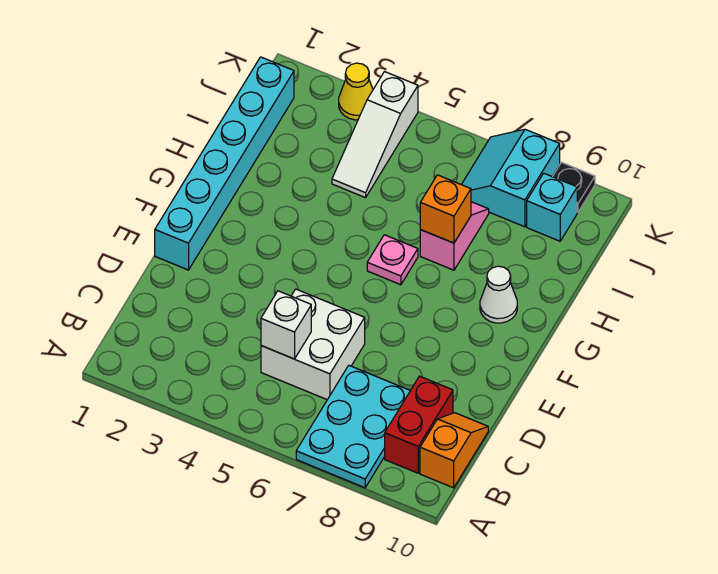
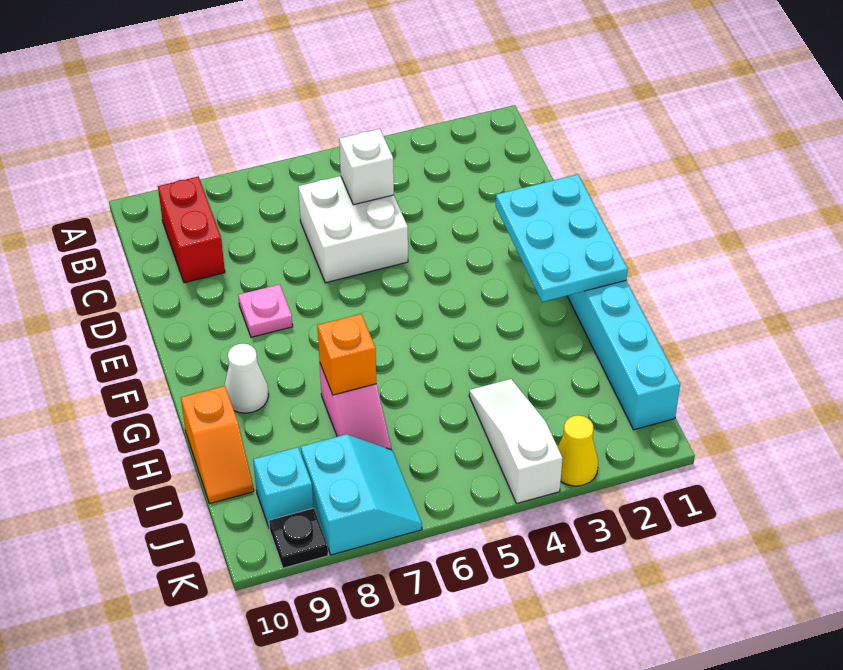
cyan 2x3 plate [296,366,410,488] -> cyan 2x3 plate moved to [496,174,628,302]
orange 1x2 slope [420,413,488,488] -> orange 1x2 slope moved to [181,386,254,504]
pink 1x1 plate [367,235,418,285] -> pink 1x1 plate moved to [238,284,293,337]

